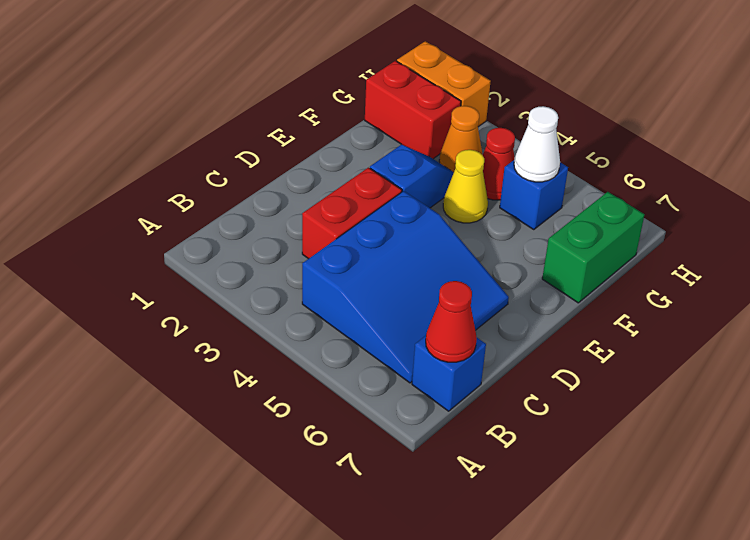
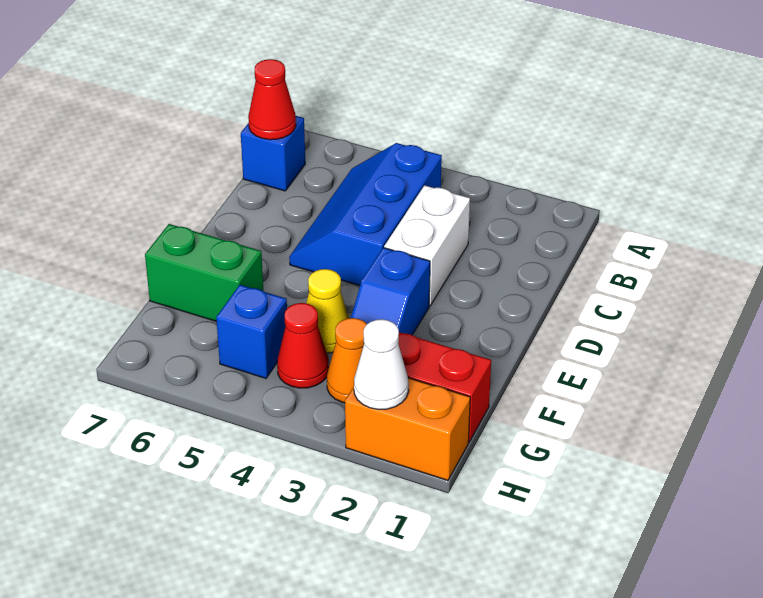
blue 3x3 slope [302,191,509,383] -> blue 2x3 slope [289,143,442,286]
red 1x2 brick [302,168,402,259] -> white 1x2 brick [384,185,470,306]
green 1x2 brick [542,192,644,303] -> green 1x2 brick turned to [145,224,263,322]
white 1x1 cone [514,106,560,182] -> white 1x1 cone moved to [354,319,409,410]

